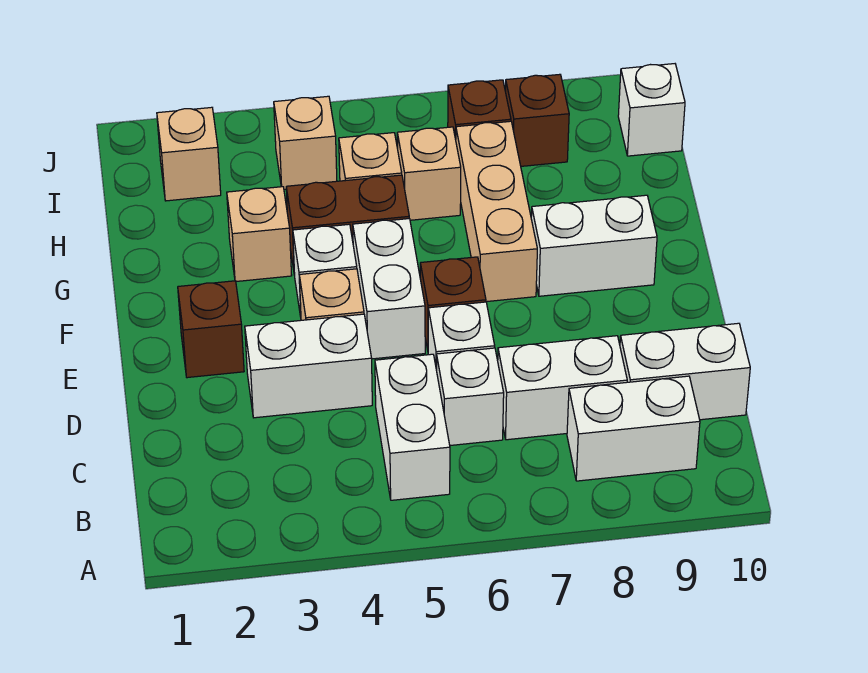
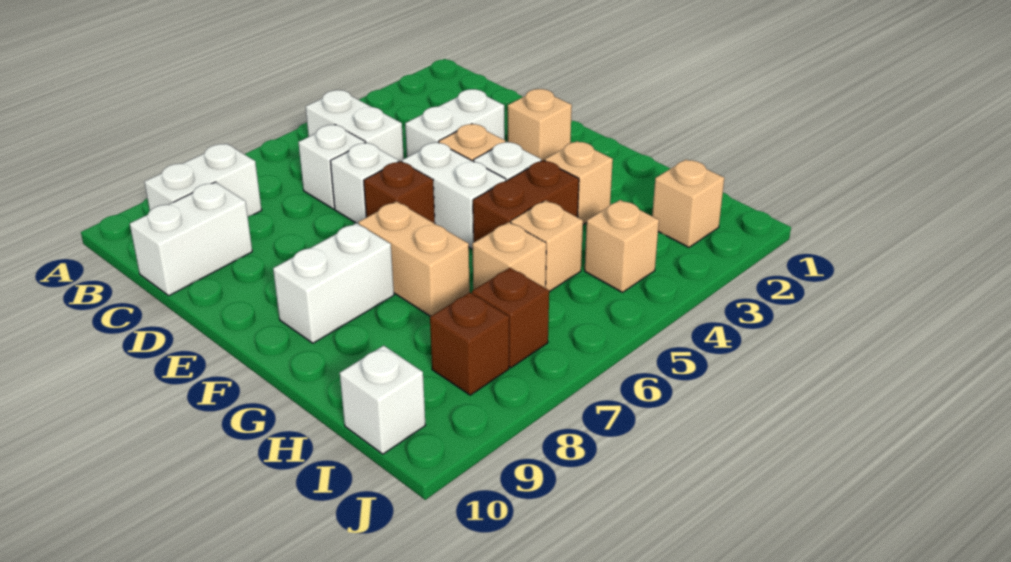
white 1x2 brick [498,336,627,440] -> none
brown 1x1 brick [178,281,244,378] -> tan 1x1 brick [508,89,572,161]
tan 1x3 brick [456,121,537,302] -> tan 1x2 brick [359,201,470,316]

